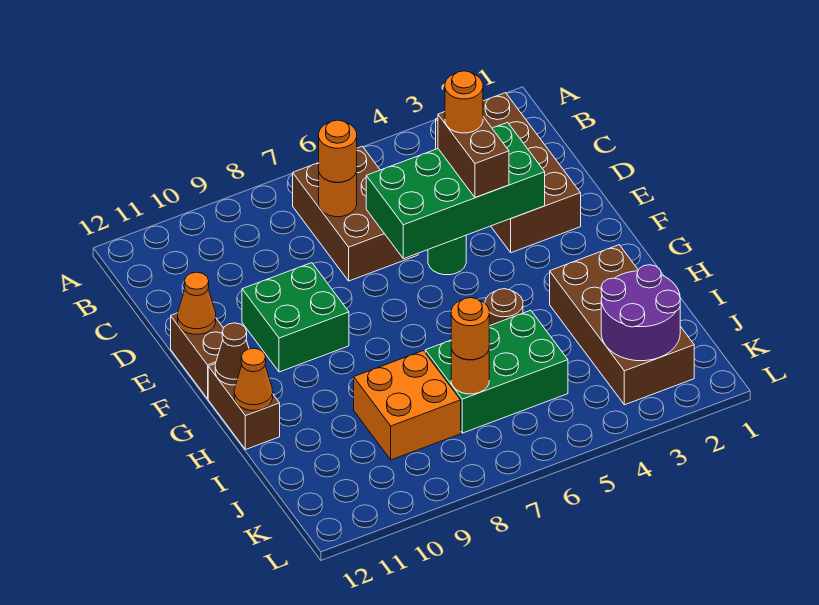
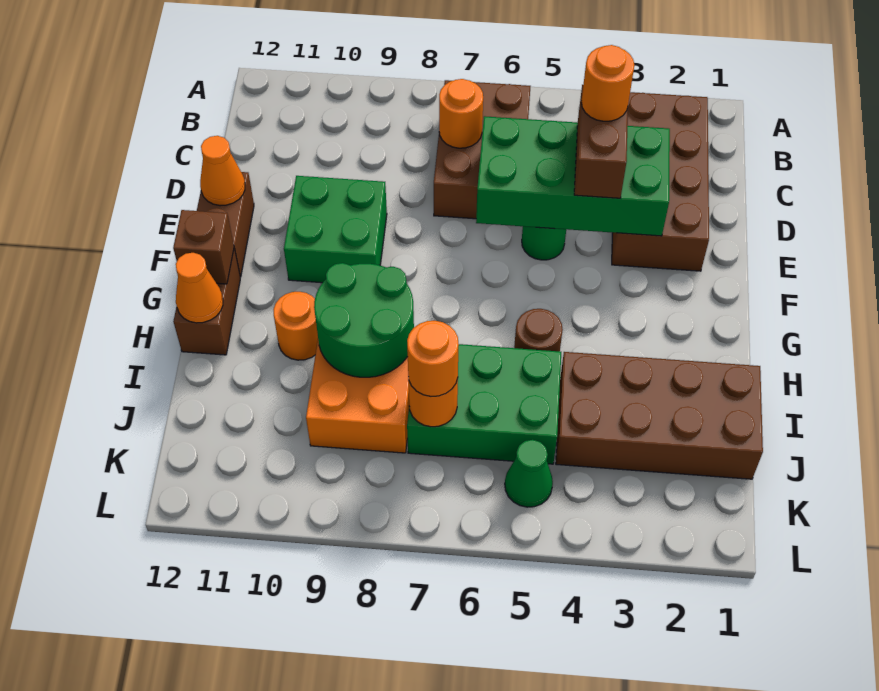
orange 1x1 round brick [319,120,357,182] -> orange 1x1 round brick moved to [273,292,318,360]
brown 1x1 cone [215,323,249,385] -> brown 1x1 brick [173,210,234,284]
brown 2x4 brick [550,245,694,405] -> brown 2x4 brick turned to [556,352,763,479]
none -> green 2x2 round brick [314,263,414,377]
purple 2x2 round brick [601,265,680,361] -> none
none -> green 1x1 cone [505,440,553,507]

